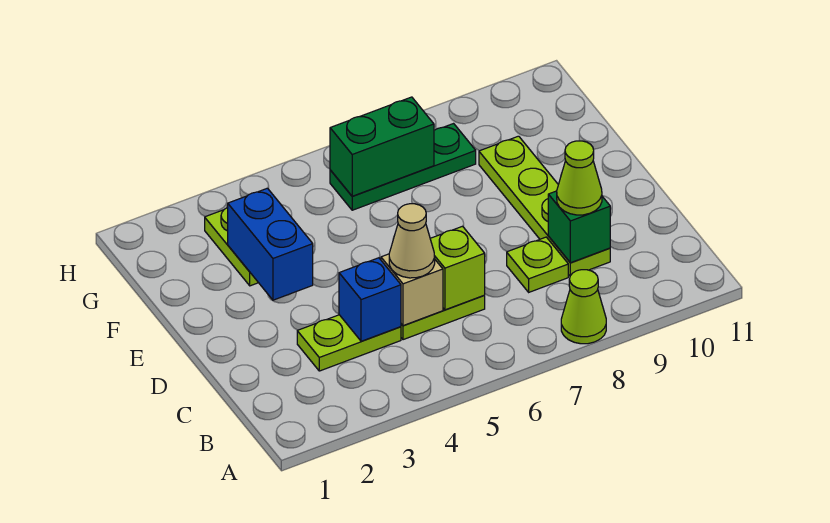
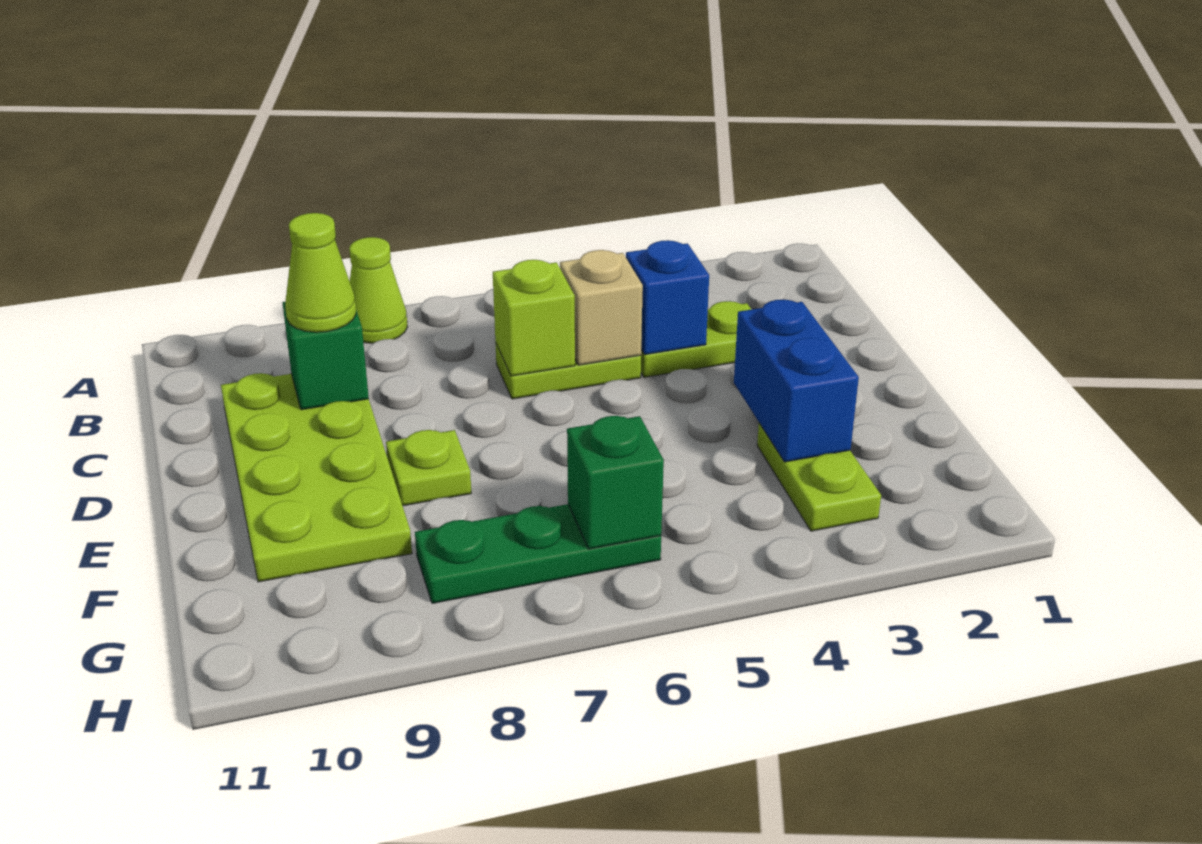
tan 1x1 cone [389,204,435,278] -> none
lime 1x1 plate [507,237,568,292] -> lime 1x1 plate moved to [386,430,471,506]
lime 1x4 plate [479,136,610,276] -> lime 2x4 plate [221,373,412,582]
green 1x2 brick [330,97,434,196] -> green 1x1 brick [567,416,664,549]

